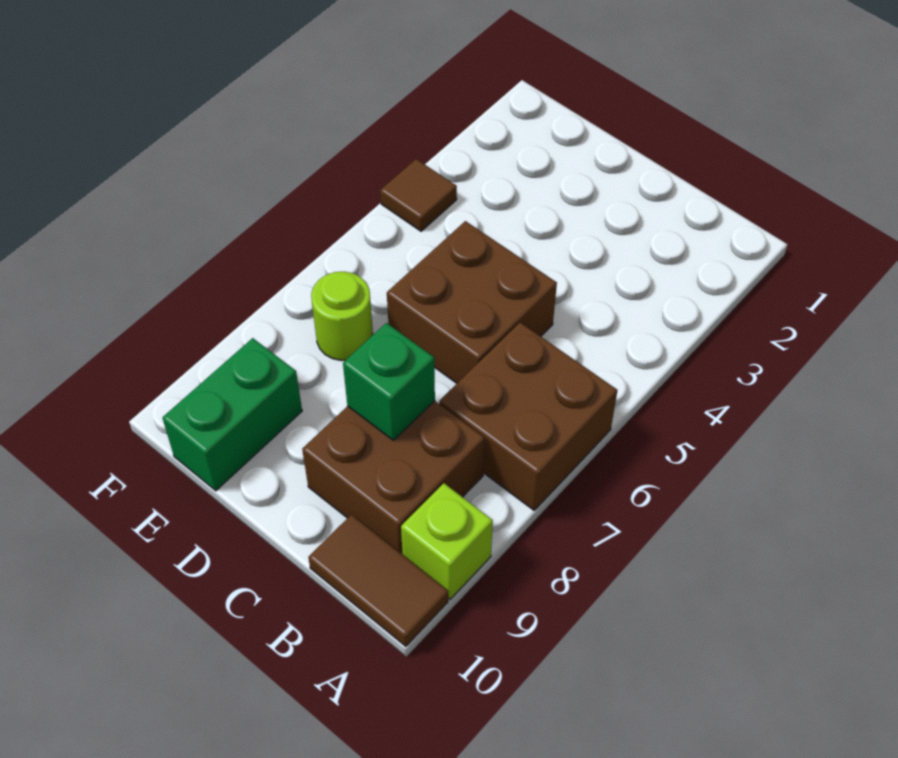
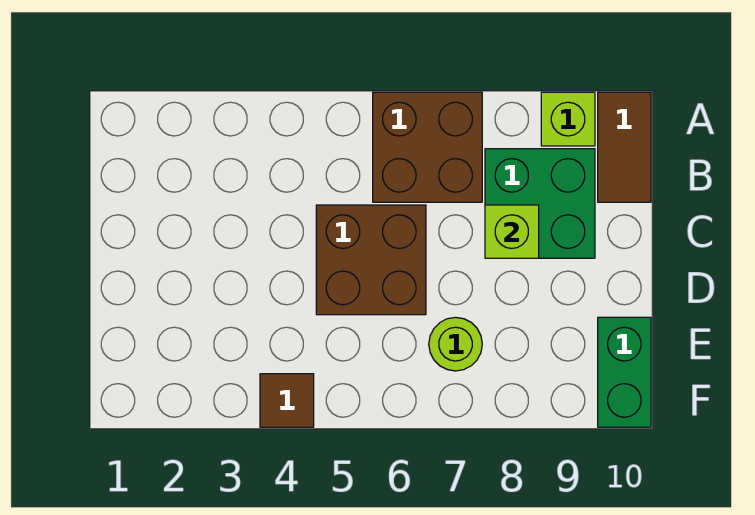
brown 2x2 brick [302,401,485,555] -> green 2x2 brick [485,149,595,258]
green 1x1 brick [343,323,435,440] -> lime 1x1 brick [485,205,539,258]
green 1x2 brick [162,338,302,491] -> green 1x2 brick turned to [598,317,651,427]

